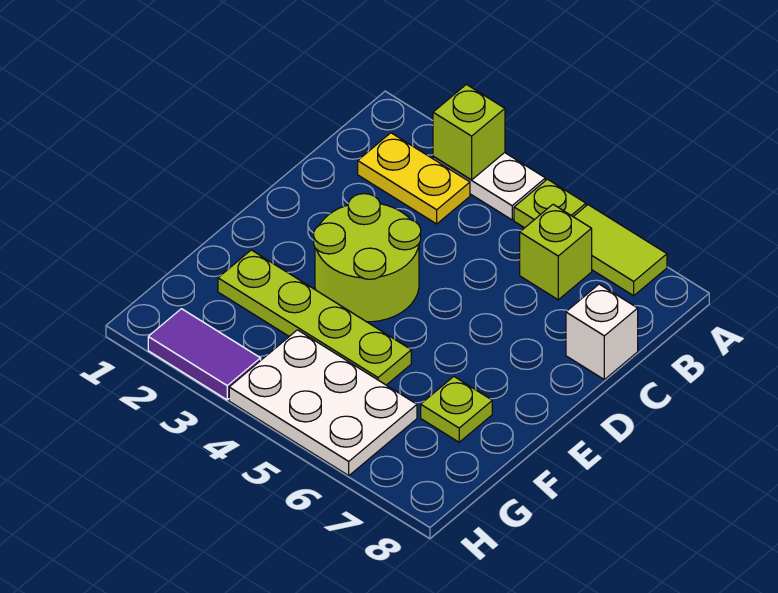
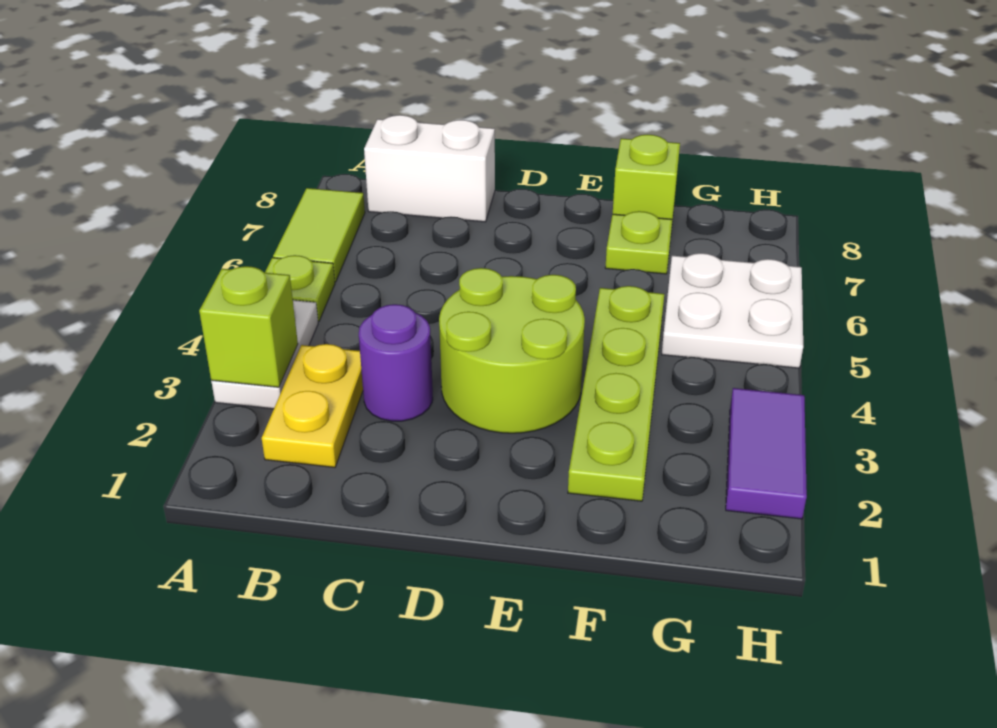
lime 1x1 brick [520,204,592,300] -> lime 1x1 brick moved to [613,135,680,231]
none -> purple 1x1 round brick [359,304,433,421]
white 1x1 brick [566,284,638,380] -> white 1x2 brick [364,115,495,222]
white 2x3 plate [229,330,417,476] -> white 2x2 plate [662,253,803,368]

